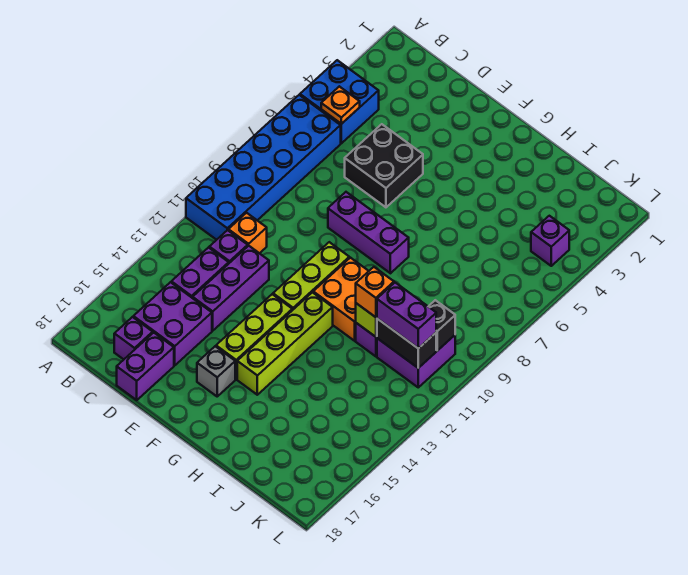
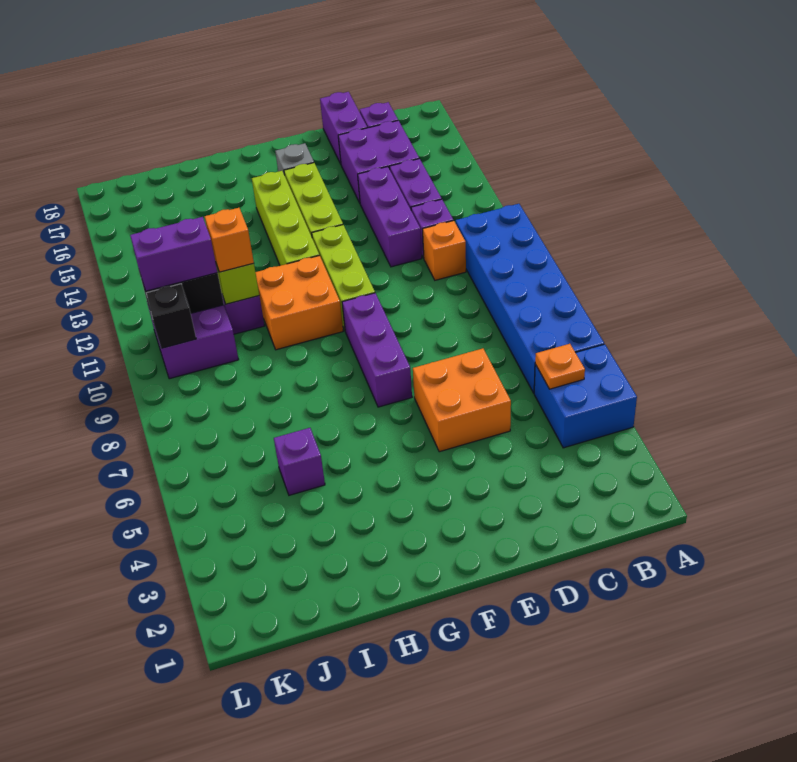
black 2x2 brick [345,124,423,207] -> orange 2x2 brick [413,348,511,452]
purple 1x3 brick [328,192,409,273] -> purple 1x3 brick turned to [342,293,412,407]
purple 1x1 brick [531,216,569,266] -> purple 1x1 brick moved to [274,428,325,495]

